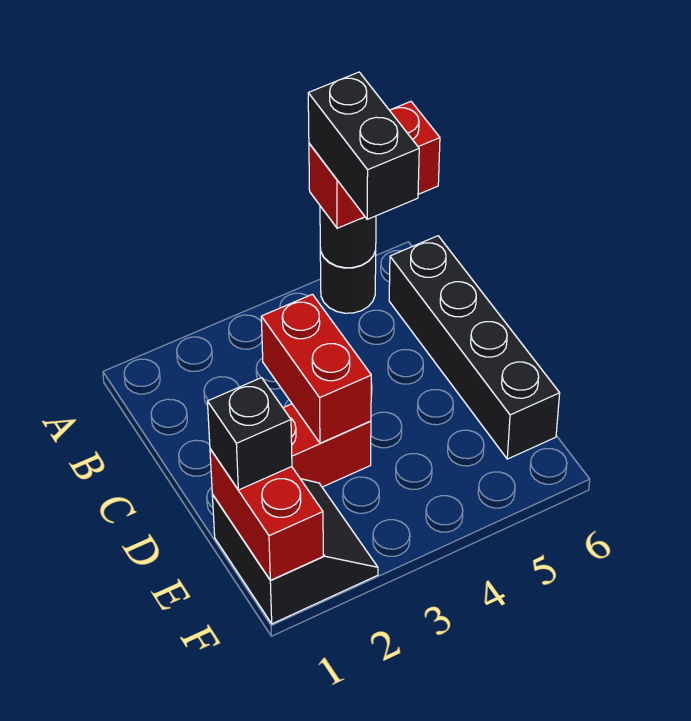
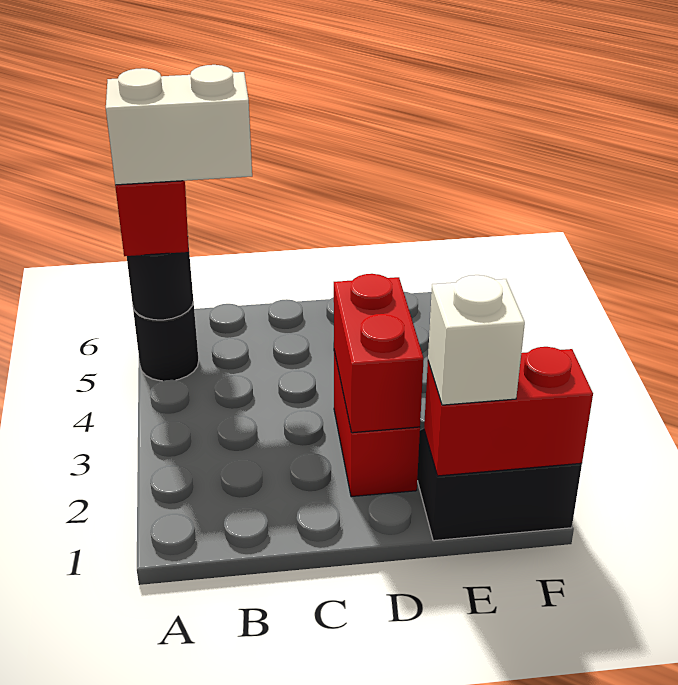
black 1x2 brick [308,72,419,219] -> white 1x2 brick [106,65,252,185]
black 1x4 brick [389,236,560,459] -> none
red 1x2 brick [261,294,371,443] -> red 1x2 brick turned to [334,274,424,433]
black 1x1 brick [207,378,292,490] -> white 1x1 brick [428,275,525,405]

